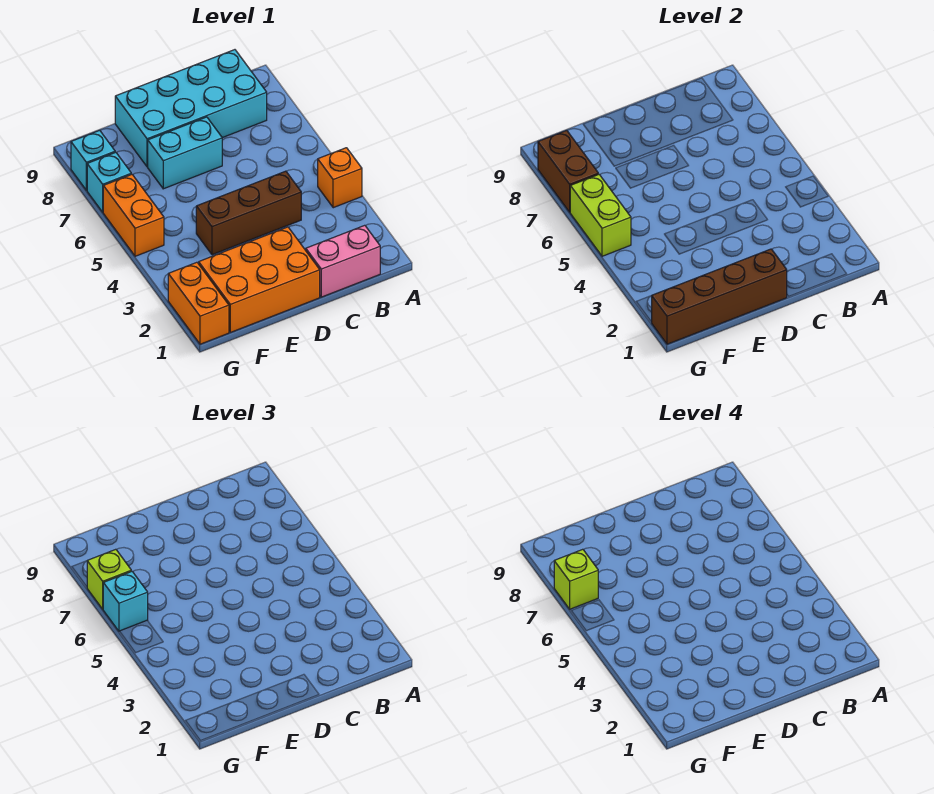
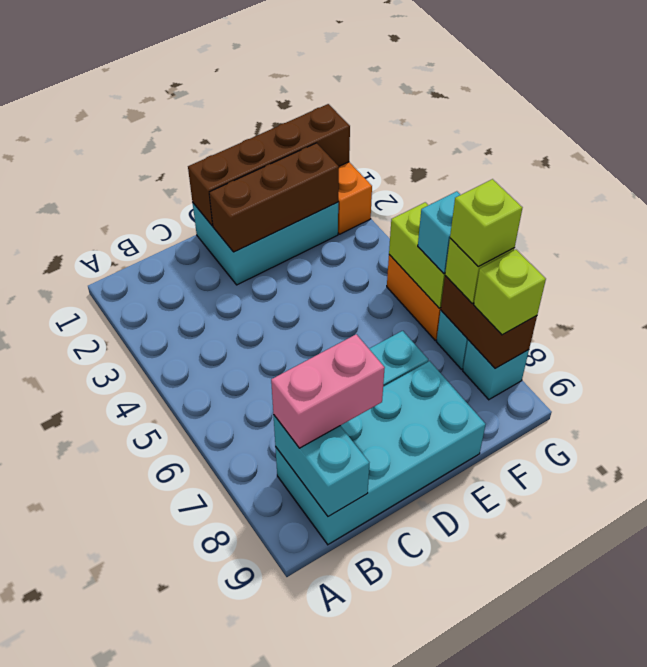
orange 1x1 brick [318,148,362,208] -> none
pink 1x2 brick [306,225,380,297] -> pink 1x2 brick moved to [271,334,385,448]
none -> cyan 1x2 brick [274,416,369,517]
brown 1x3 brick [196,171,301,255] -> brown 1x3 brick moved to [209,143,339,252]
orange 2x3 brick [199,227,320,332] -> cyan 2x3 brick [193,202,338,285]
none -> lime 1x1 brick [474,250,546,335]

